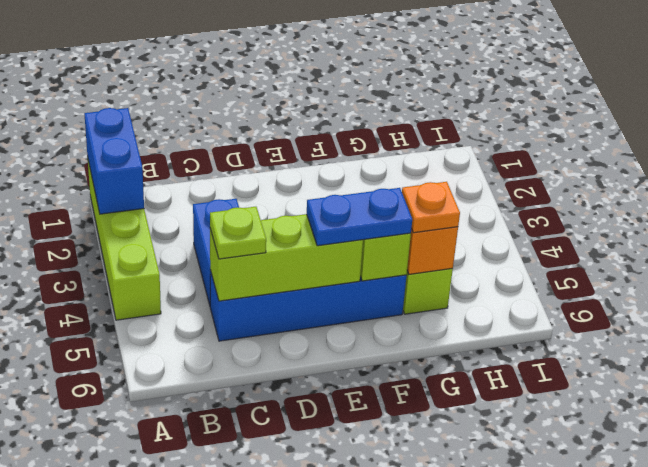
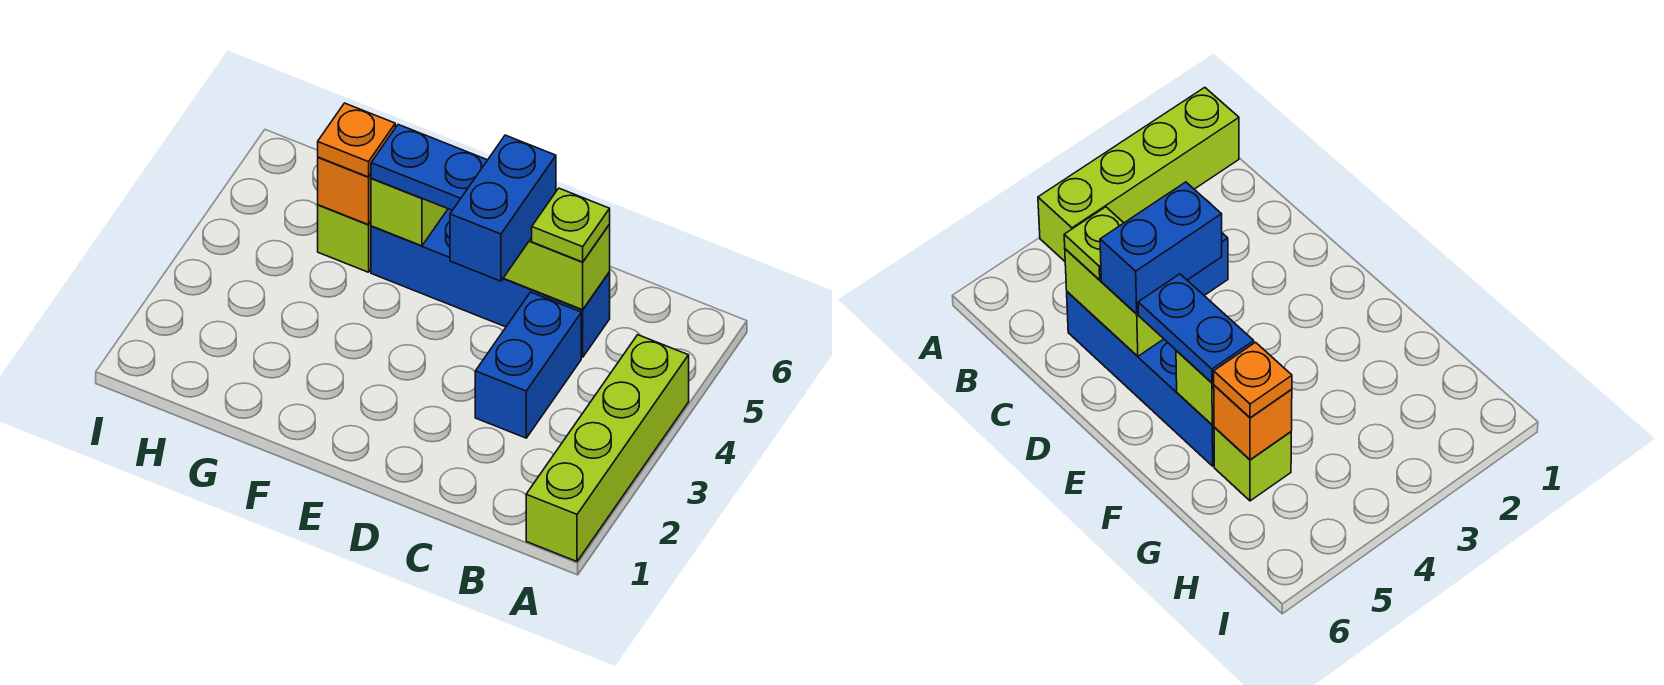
blue 1x2 brick [84,108,144,214] -> blue 1x2 brick moved to [450,135,556,281]
lime 1x3 brick [210,214,363,301] -> lime 1x2 brick [504,225,610,310]

